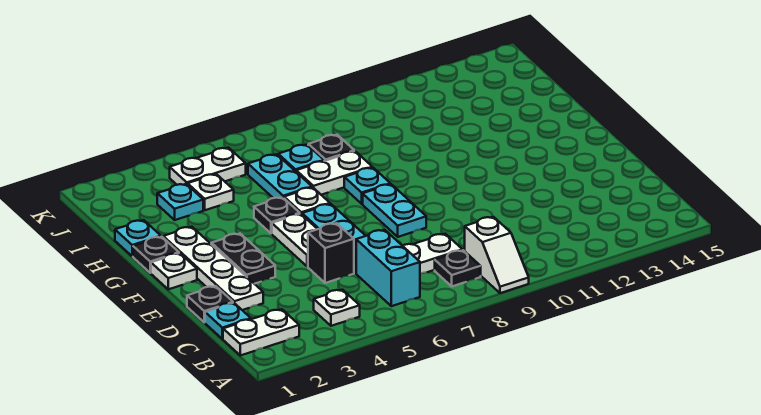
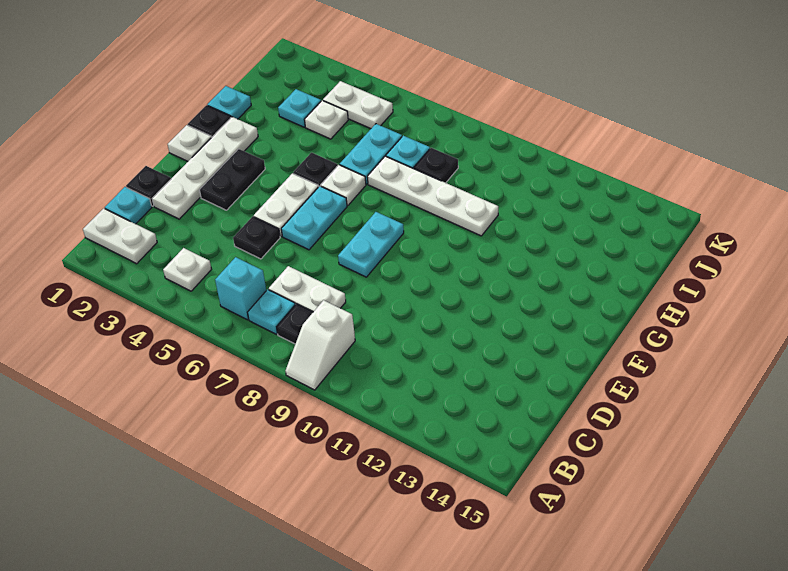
cyan 1x2 brick [356,230,420,306] -> cyan 1x1 brick [215,257,266,320]
black 1x1 brick [308,223,354,283] -> black 1x1 plate [233,217,280,259]
cyan 1x1 plate [344,168,390,204] -> cyan 1x1 plate moved to [248,290,295,334]
white 1x2 plate [296,151,372,195] -> white 1x4 plate [367,156,498,236]

